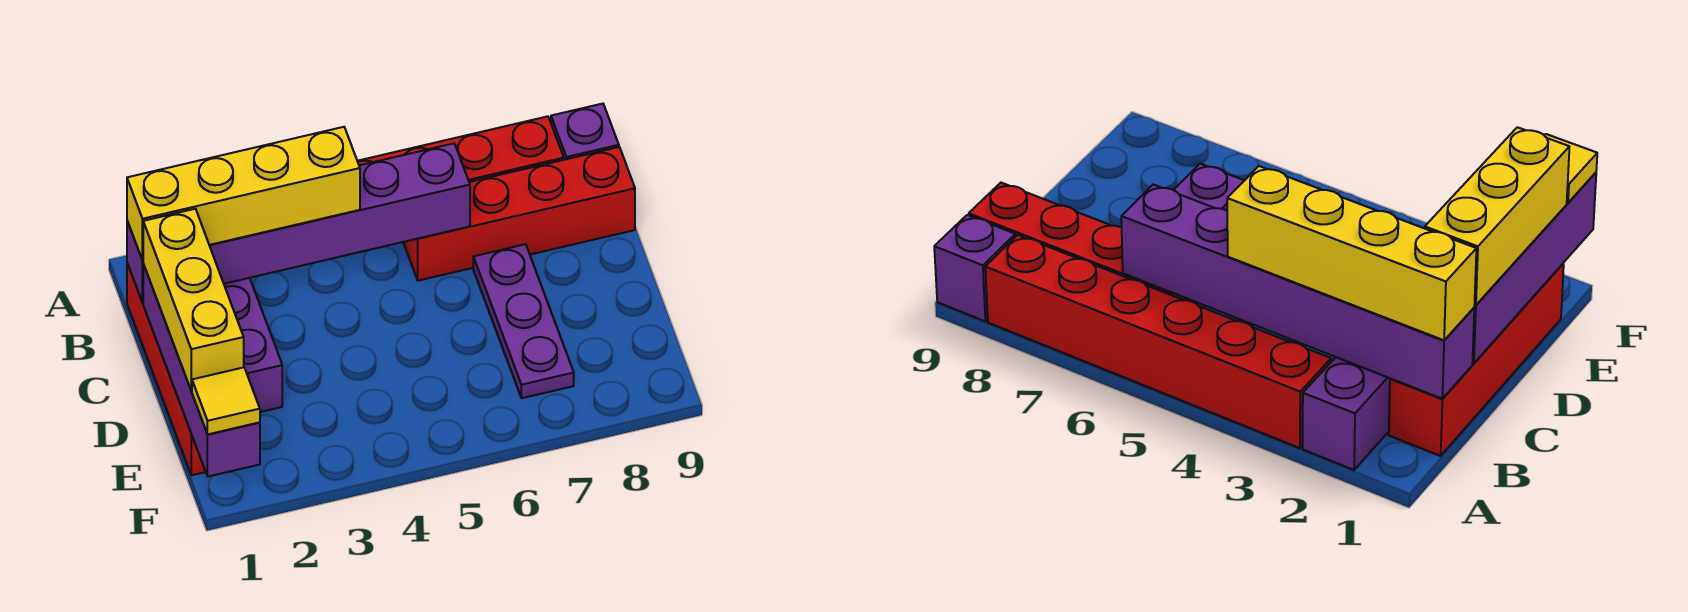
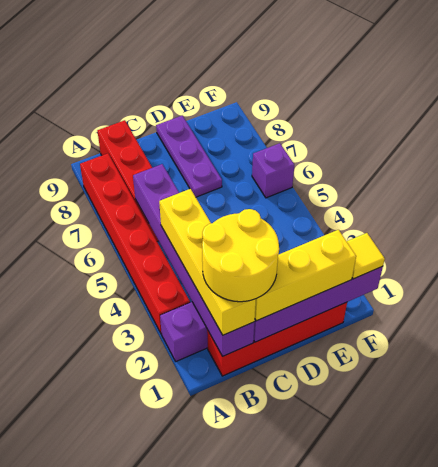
purple 1x1 brick [551,104,619,160] -> purple 1x1 brick moved to [252,143,294,198]
none -> yellow 2x2 round brick [202,209,279,302]
purple 1x3 plate [473,244,574,398] -> purple 1x3 plate turned to [156,116,222,197]

